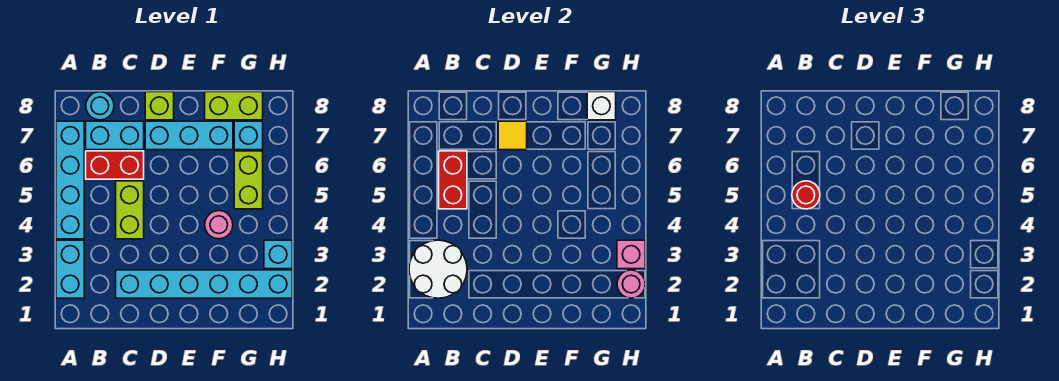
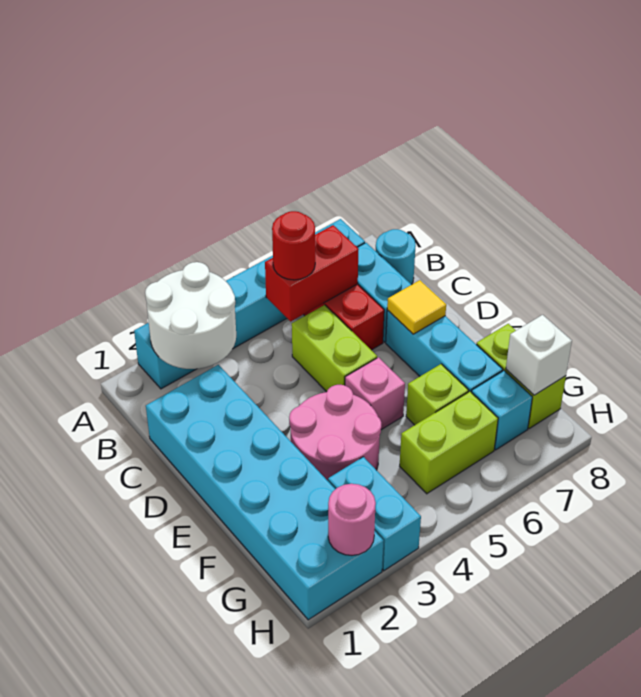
cyan 1x6 brick [116,270,292,298] -> cyan 2x6 brick [146,365,383,620]
lime 1x2 brick [116,181,144,239] -> lime 1x2 brick turned to [292,305,377,392]
lime 1x1 brick [145,92,174,120] -> lime 1x1 brick moved to [406,364,469,425]
pink 1x1 round brick [205,211,233,239] -> pink 2x2 round brick [289,385,381,481]
cyan 1x1 brick [264,240,292,269] -> cyan 1x2 brick [328,457,421,571]
pink 1x1 brick [617,240,645,269] -> pink 1x1 brick moved to [345,357,405,430]

